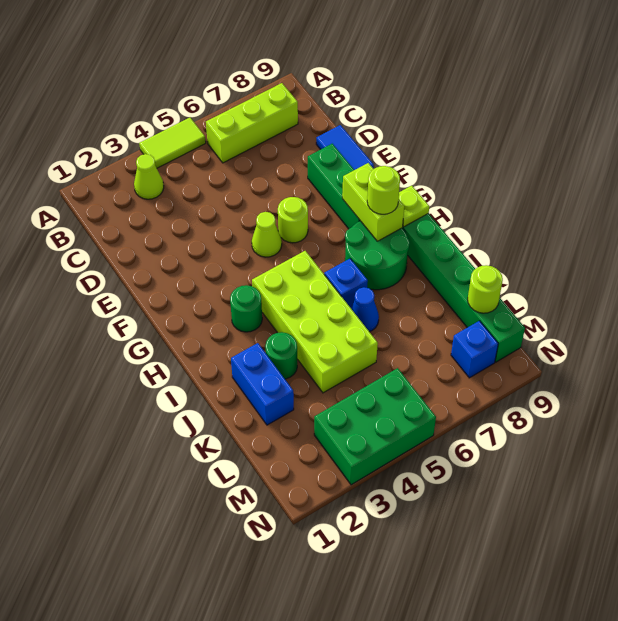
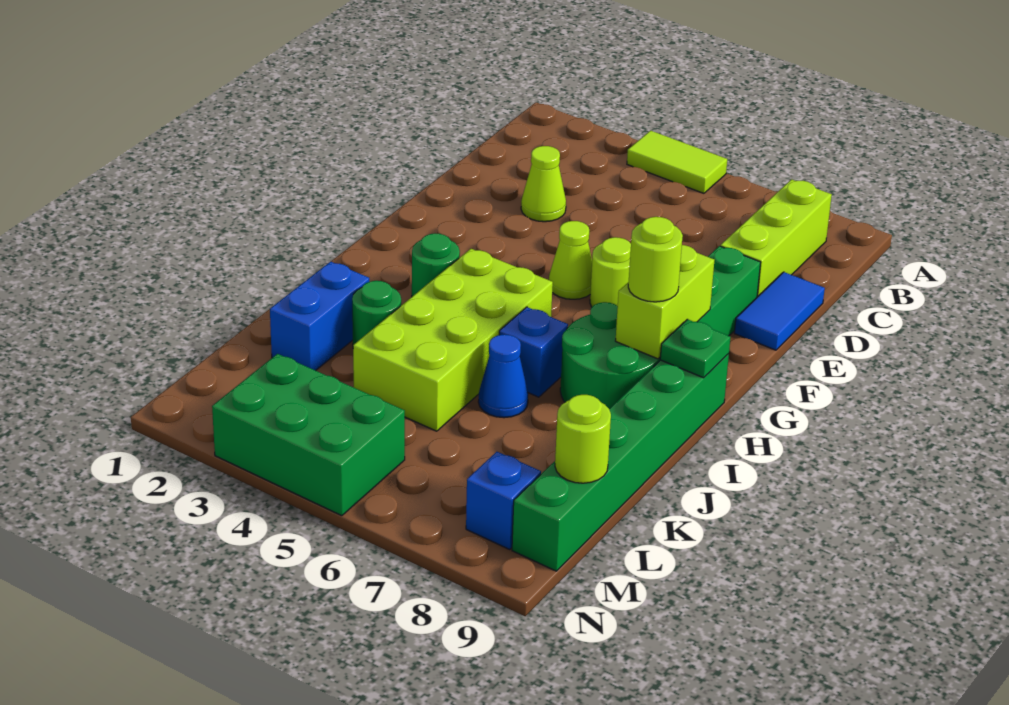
lime 1x1 cone [134,154,164,199] -> lime 1x1 cone moved to [521,146,566,222]
lime 1x3 brick [206,83,298,163] -> lime 1x3 brick turned to [720,179,832,297]
lime 1x1 plate [399,186,429,227] -> green 1x1 plate [660,319,730,378]

